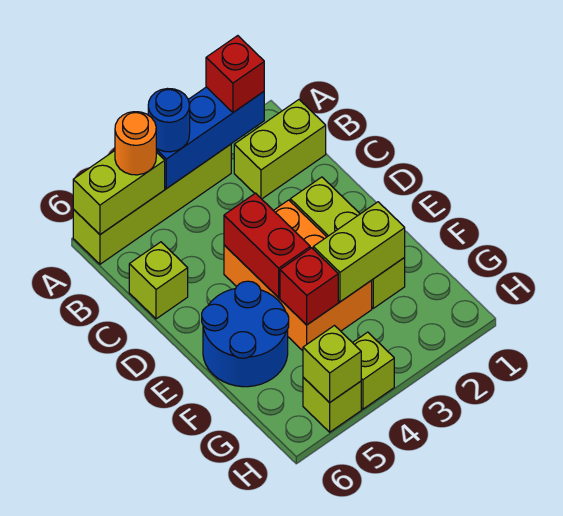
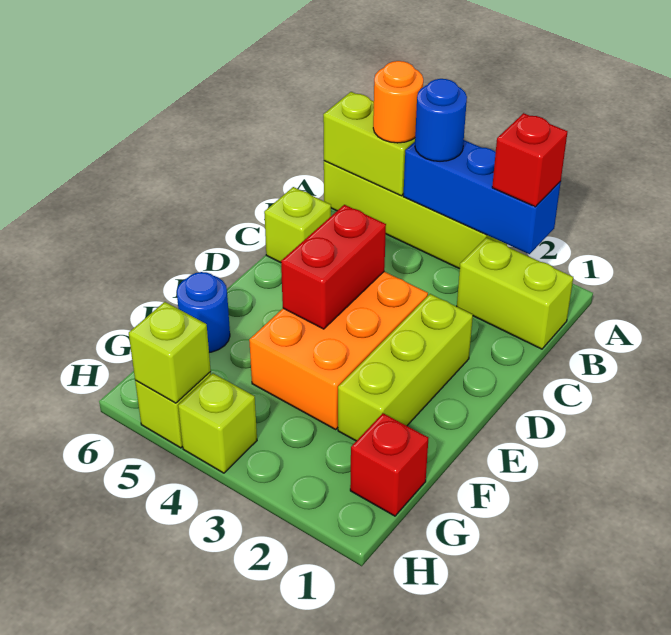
blue 2x2 round brick [202,281,289,387] -> blue 1x1 round brick [177,272,230,352]
lime 1x2 brick [313,202,405,302] -> none
red 1x1 brick [280,248,338,325] -> red 1x1 brick moved to [350,413,428,516]

